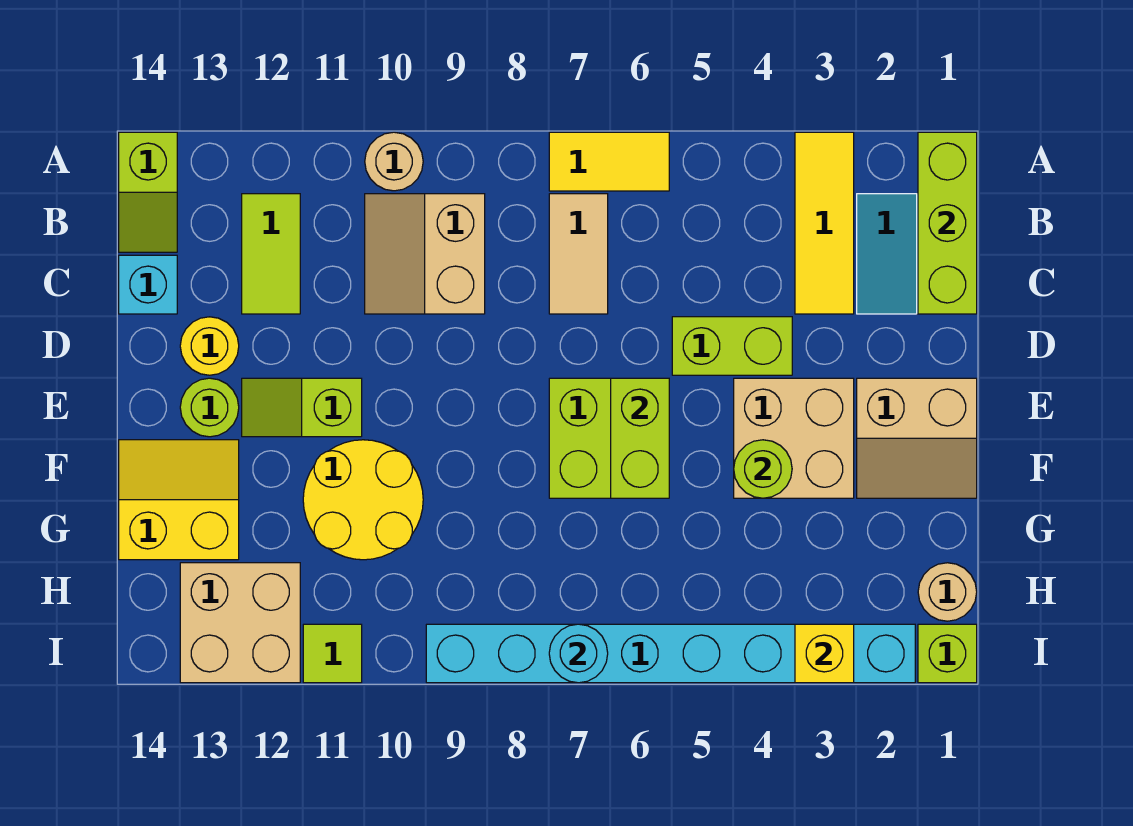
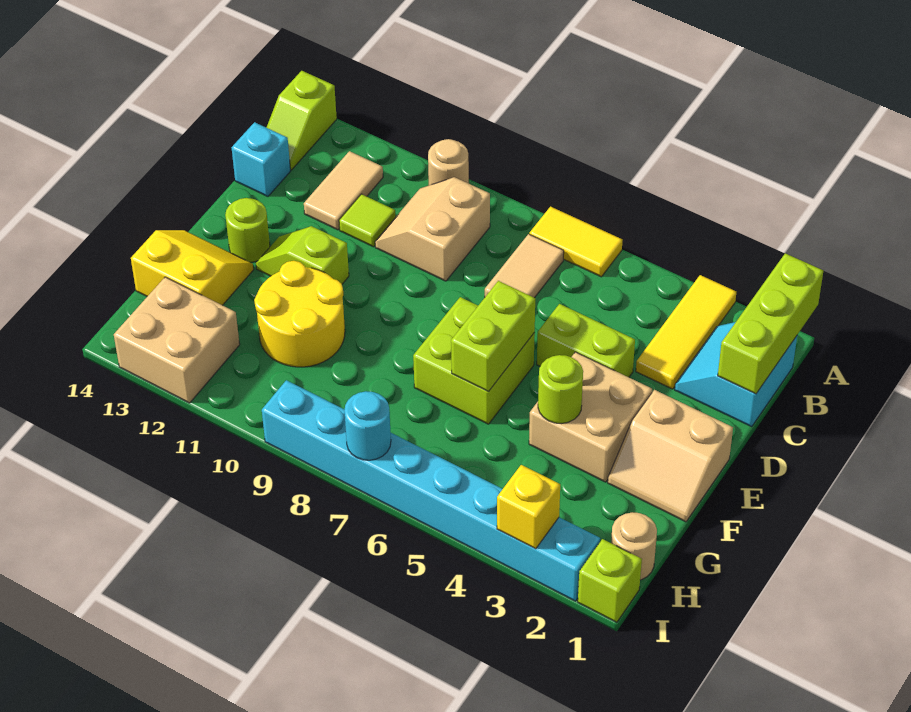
lime 1x2 tile [242,194,300,314] -> tan 1x2 tile [304,151,383,230]
yellow 1x1 round brick [180,317,239,375] -> none
lime 1x1 tile [303,624,362,683] -> lime 1x1 tile moved to [339,194,395,247]

